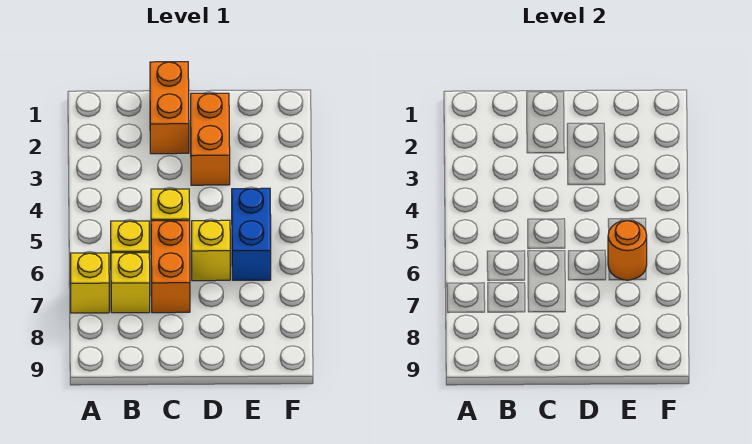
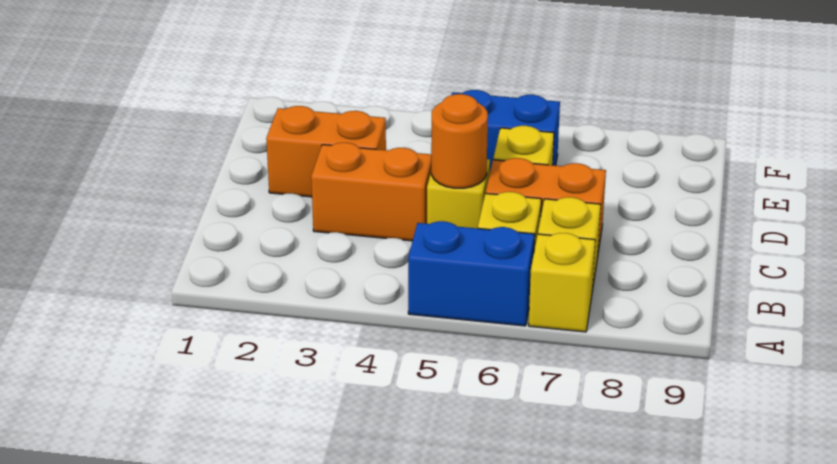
none -> blue 1x2 brick [408,221,535,326]
orange 1x2 brick [150,62,189,154] -> orange 1x2 brick moved to [311,143,431,241]
orange 1x1 round brick [608,220,647,280] -> orange 1x1 round brick moved to [431,94,488,188]

